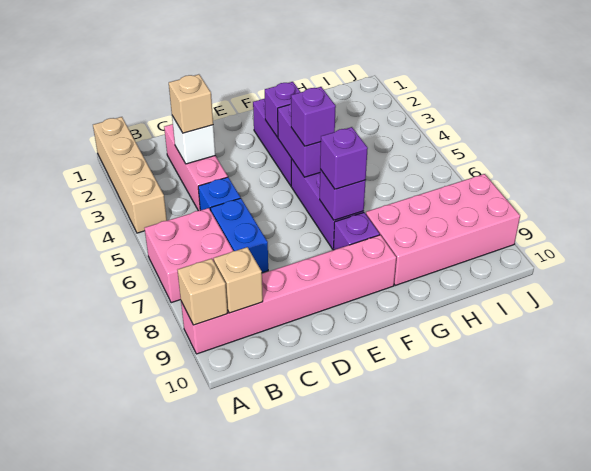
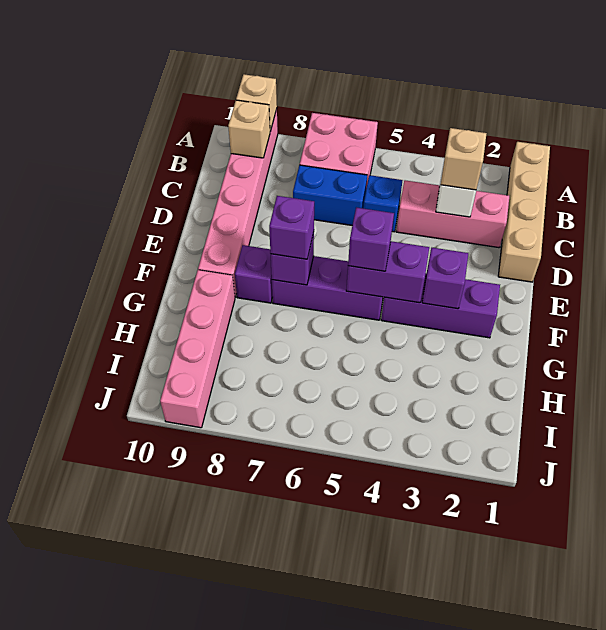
tan 1x4 brick [93,117,167,233] -> tan 1x4 brick turned to [498,142,550,282]
pink 2x4 brick [366,174,520,285] -> pink 1x4 brick [160,270,235,428]

